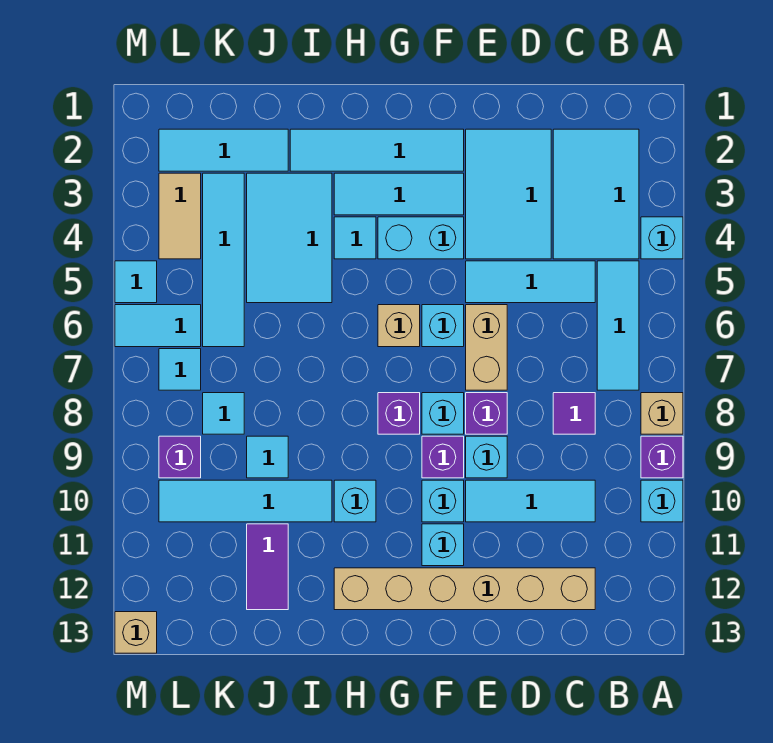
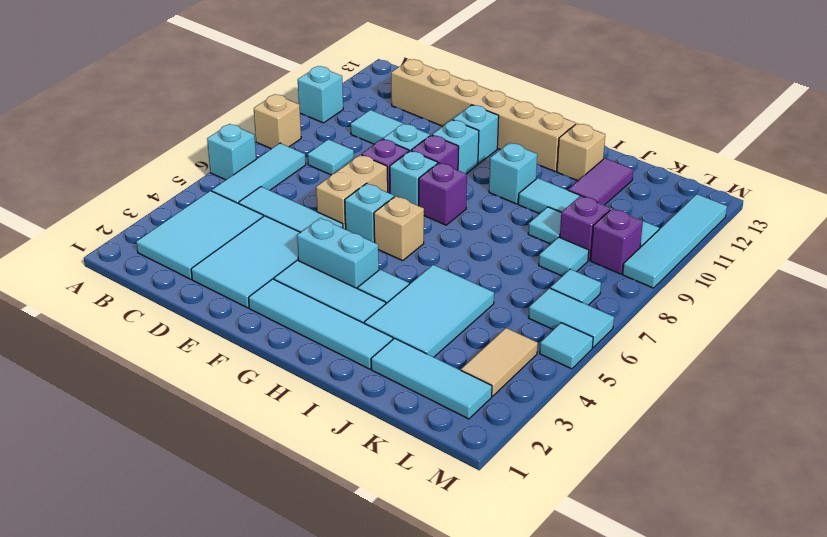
cyan 1x1 brick [641,217,683,259] -> cyan 1x1 brick moved to [207,124,256,180]
purple 1x1 brick [641,436,683,478] -> purple 1x1 brick moved to [560,196,611,260]
purple 1x1 tile [553,393,595,434] -> cyan 1x1 tile [308,139,354,175]
cyan 1x4 tile [203,173,244,347] -> cyan 1x4 tile moved to [622,194,727,288]
tan 1x1 brick [115,612,157,653] -> tan 1x1 brick moved to [557,123,605,181]

